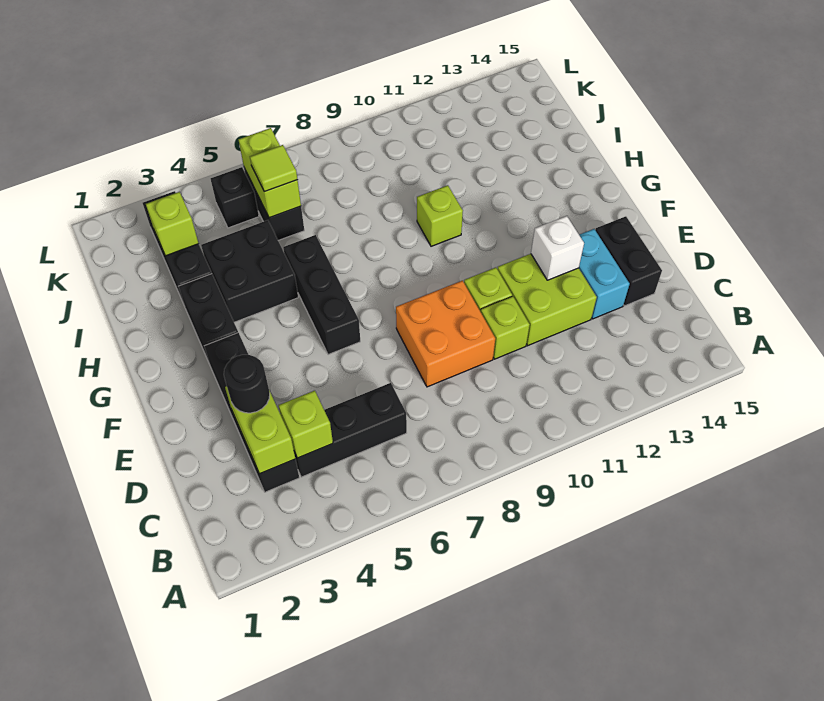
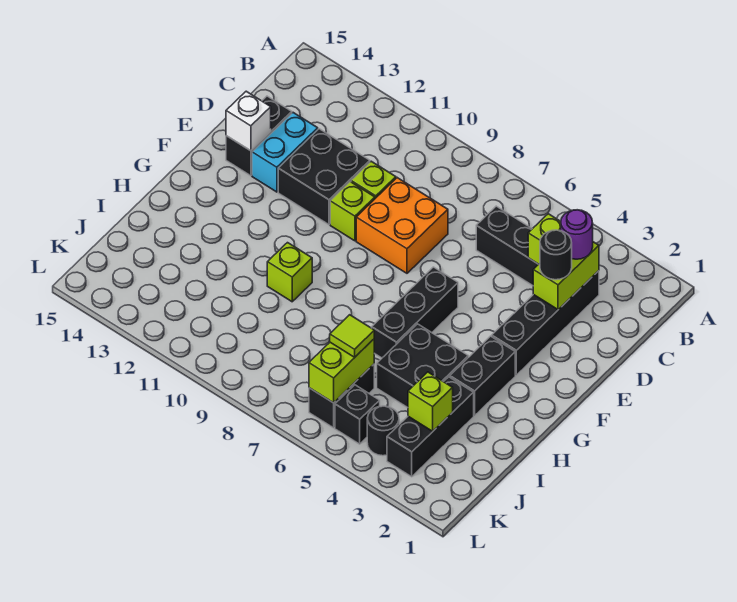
none -> purple 1x1 round brick [560,210,593,259]
lime 2x2 brick [497,254,597,346] -> black 2x2 brick [278,129,370,225]
white 1x1 brick [531,216,584,280] -> white 1x1 brick moved to [226,91,271,151]
none -> black 1x1 round brick [367,406,399,456]

